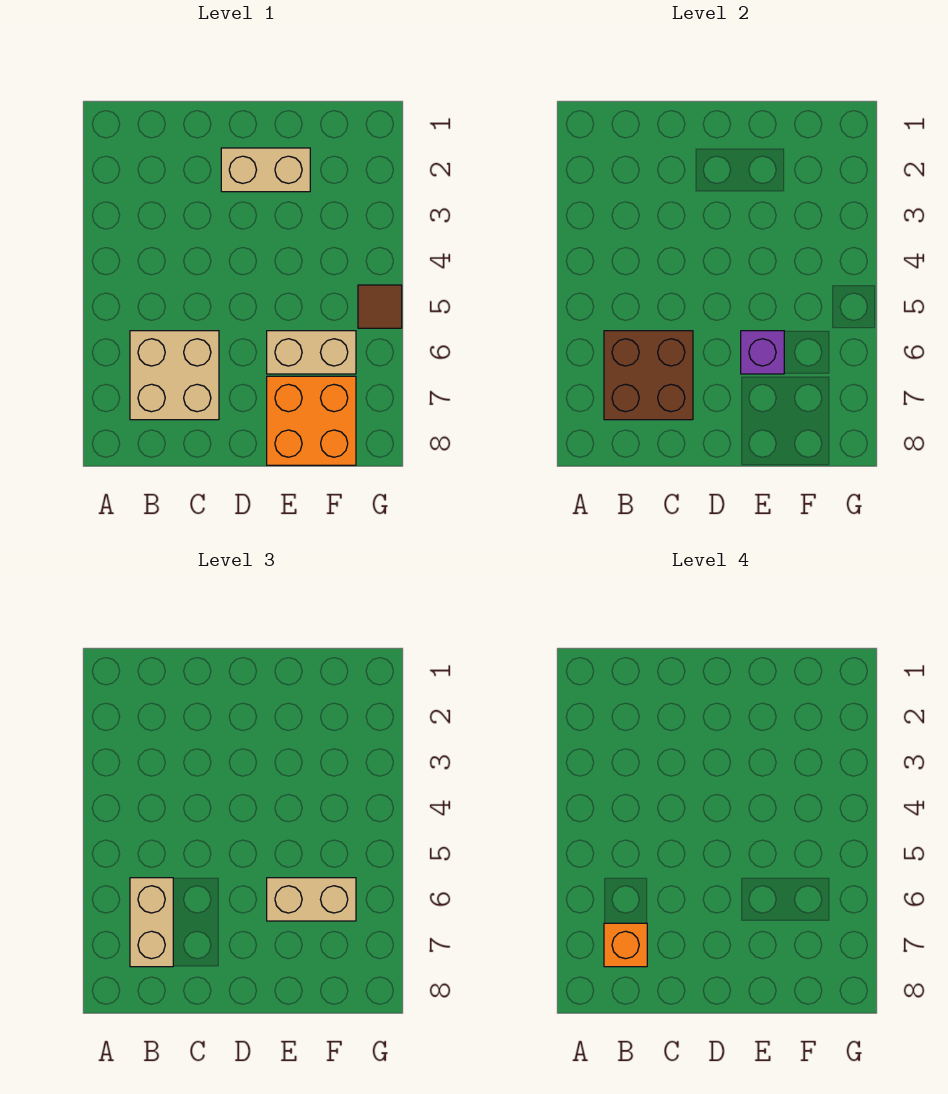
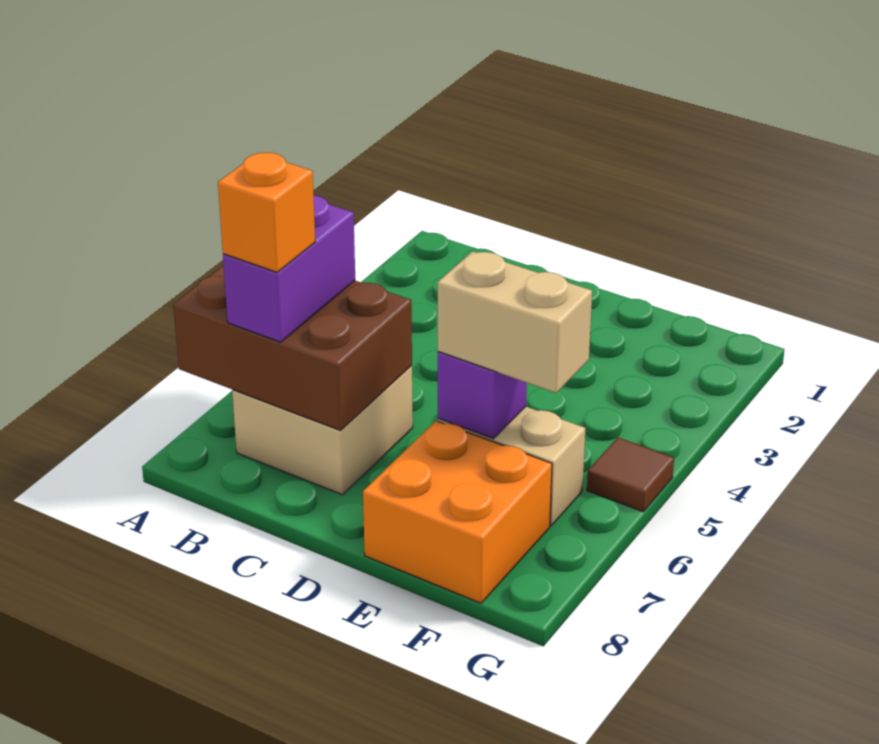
brown 2x2 brick [604,331,693,420] -> brown 2x3 brick [173,265,412,430]
tan 1x2 brick [130,878,173,967] -> purple 1x2 brick [223,195,355,342]
tan 1x2 brick [221,148,310,192] -> none

